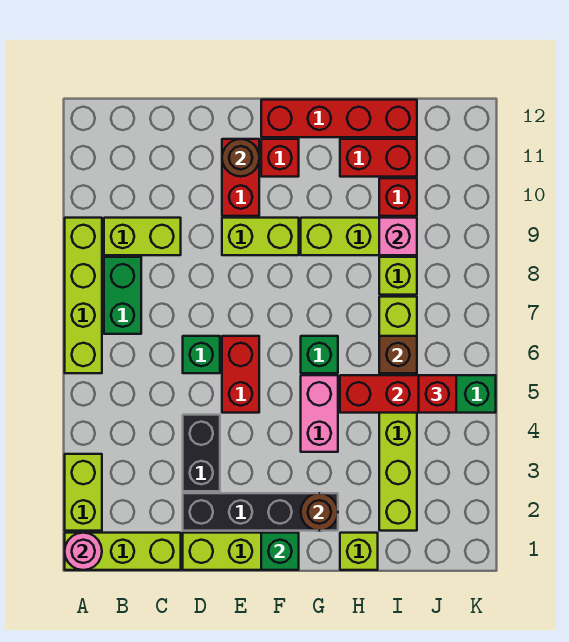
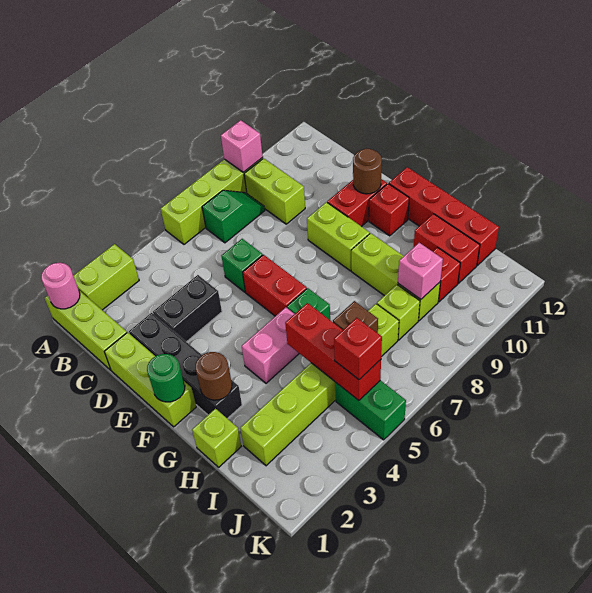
none -> pink 1x1 brick [221,120,263,172]
green 1x2 brick [104,257,141,334] -> green 1x2 slope [202,190,265,243]
red 1x2 brick [222,336,259,413] -> red 1x2 brick turned to [243,255,307,316]
green 1x1 brick [261,533,299,570] -> green 1x1 round brick [147,354,185,402]

